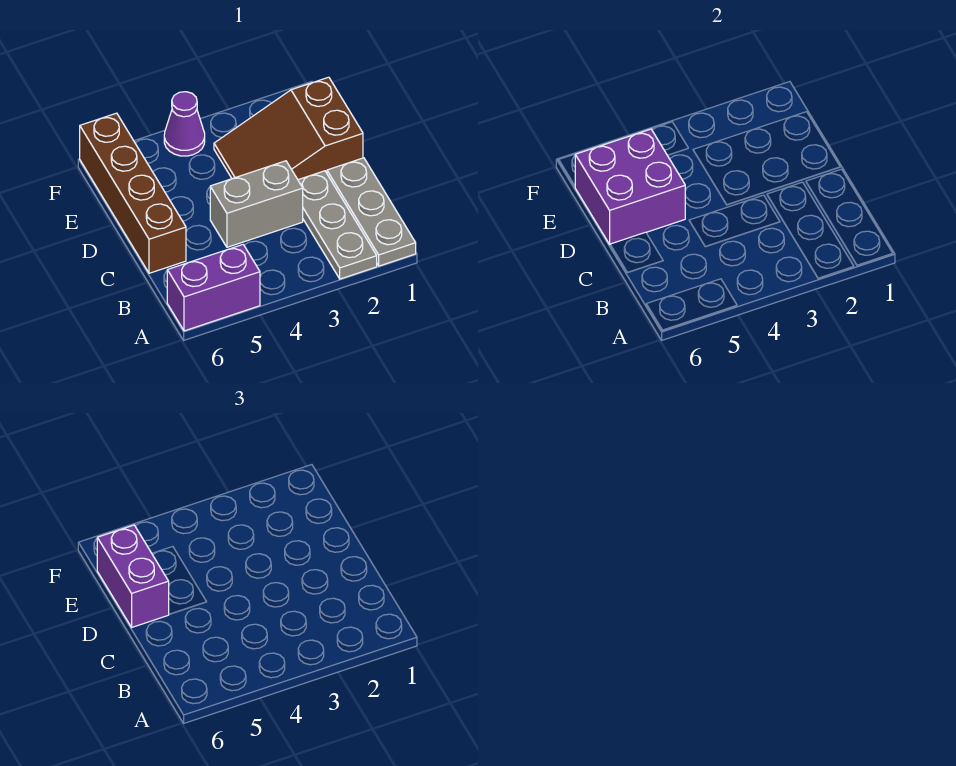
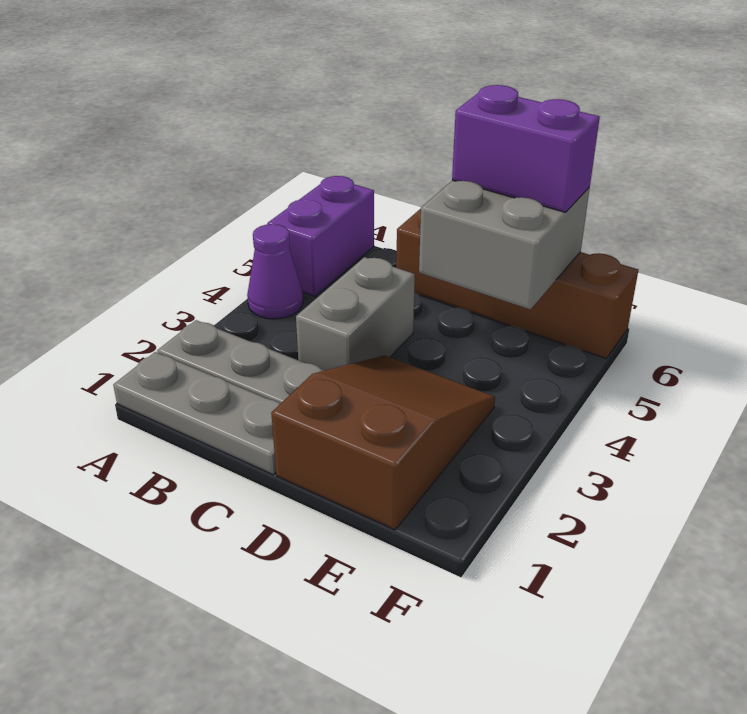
purple 2x2 brick [575,129,685,244] -> grey 2x2 brick [419,180,590,309]
purple 1x1 cone [164,92,205,156] -> purple 1x1 cone moved to [247,224,303,319]

